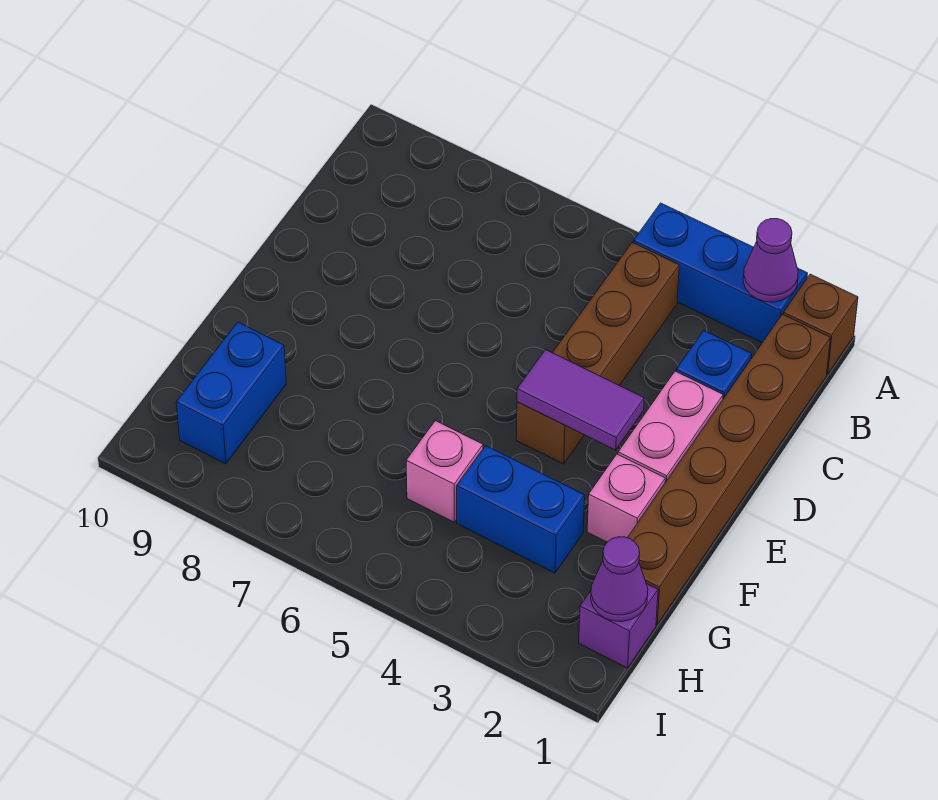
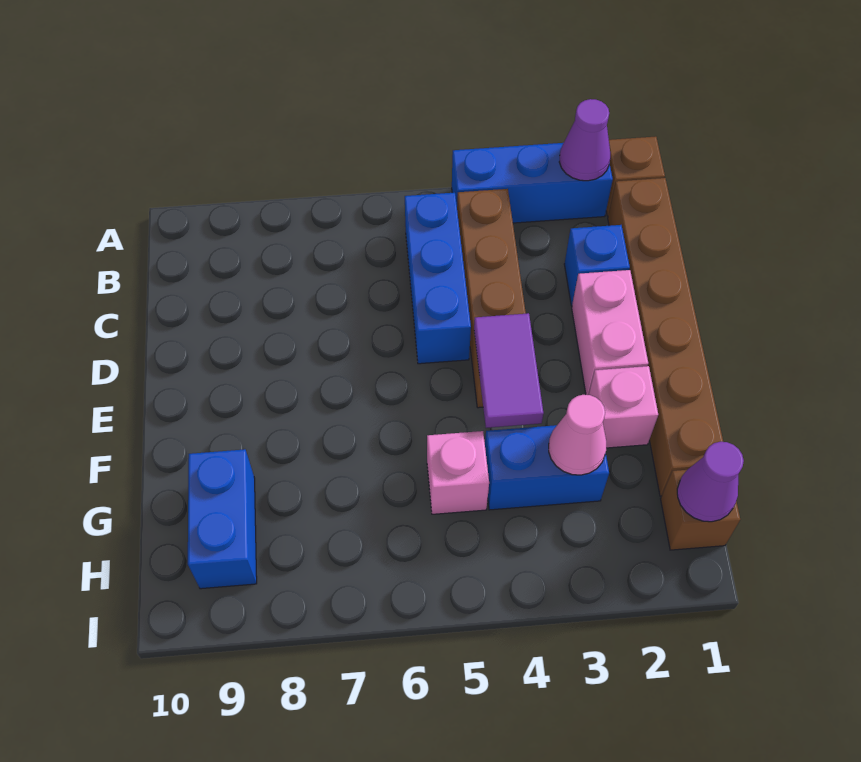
none -> blue 1x3 brick [405,193,471,364]
purple 1x2 tile [517,350,644,450] -> purple 1x2 tile turned to [474,313,543,428]
none -> pink 1x1 cone [549,395,606,475]
purple 1x1 brick [579,584,658,668] -> brown 1x1 brick [661,470,740,550]

